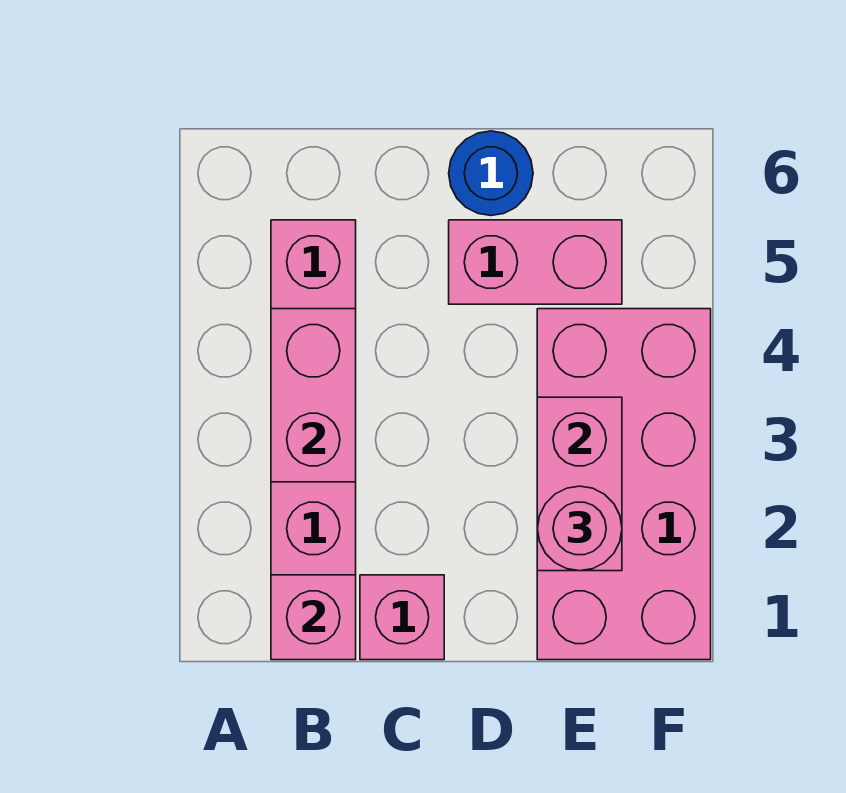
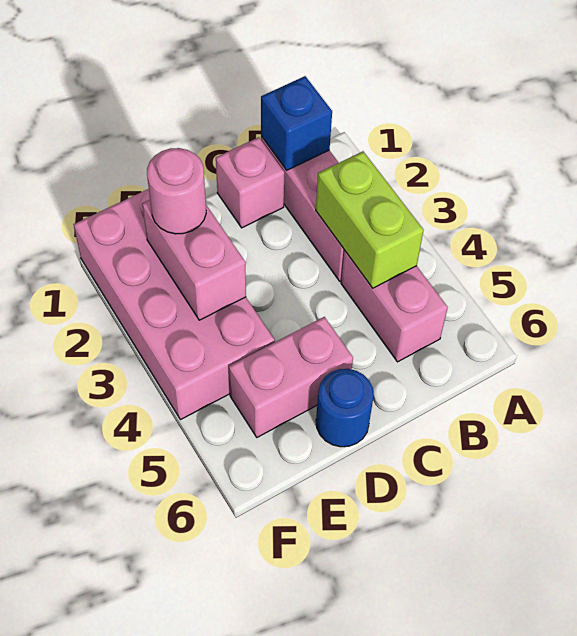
pink 1x1 brick [271,575,356,660] -> blue 1x1 brick [261,76,332,170]
pink 1x2 brick [271,309,356,482] -> lime 1x2 brick [316,151,423,288]

